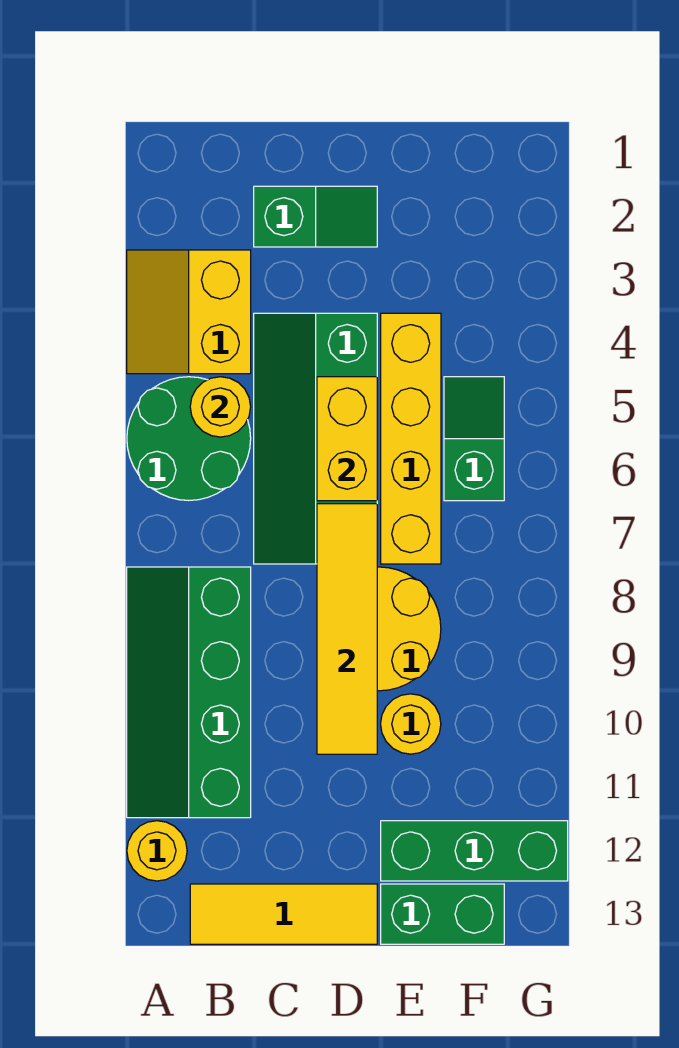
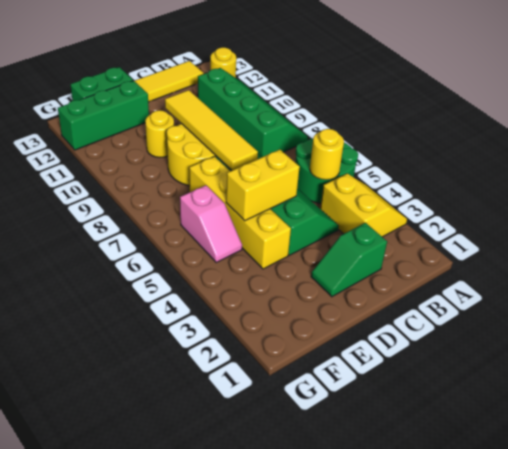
yellow 1x2 brick [317,377,377,501] -> yellow 1x2 brick turned to [226,150,300,221]
green 1x2 slope [444,377,504,501] -> pink 1x2 slope [180,185,242,262]

